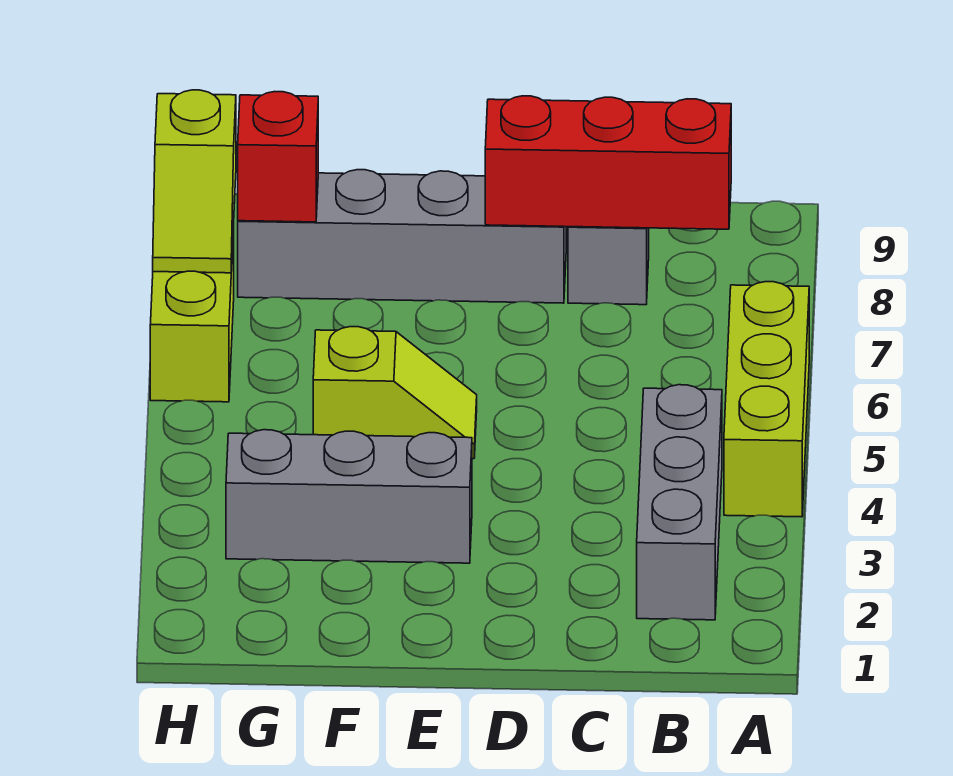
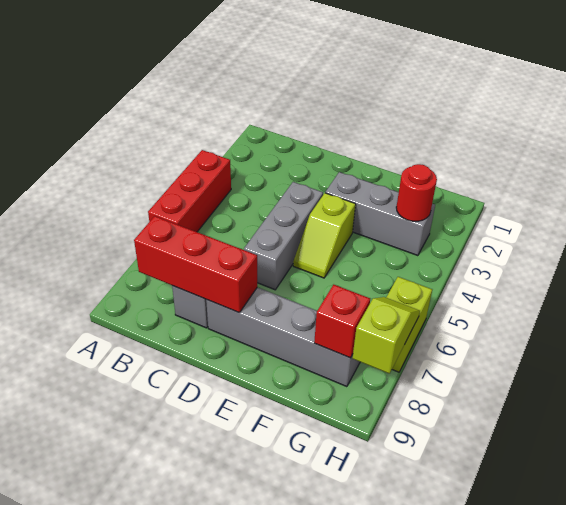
lime 1x3 brick [724,282,809,517] -> red 1x3 brick [148,150,231,232]
grey 1x3 brick [637,385,722,620] -> grey 1x3 brick moved to [244,182,323,290]
lime 1x2 slope [313,327,477,459] -> lime 1x2 slope turned to [293,193,356,278]
none -> red 1x1 round brick [396,164,437,221]

